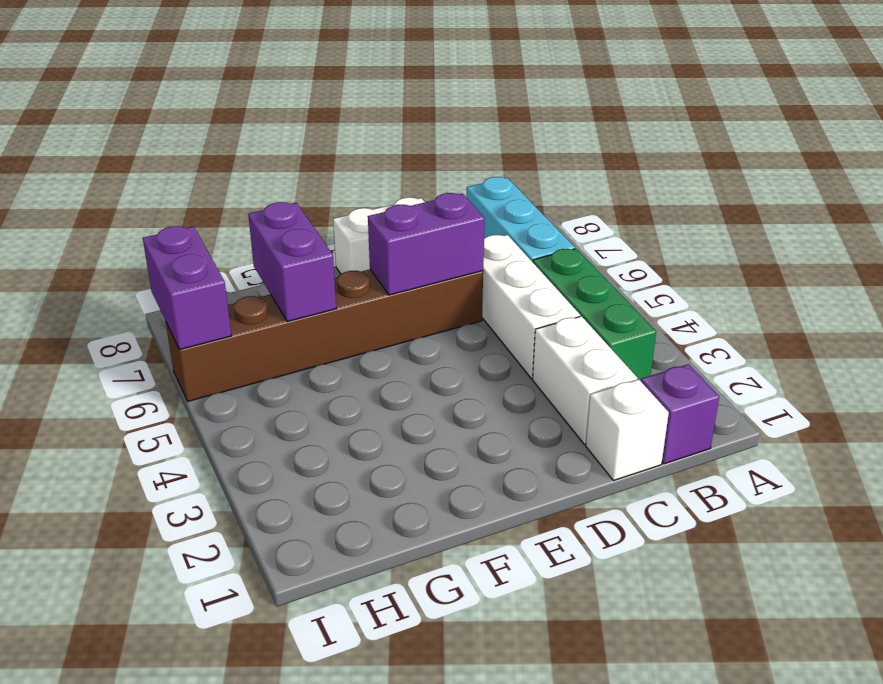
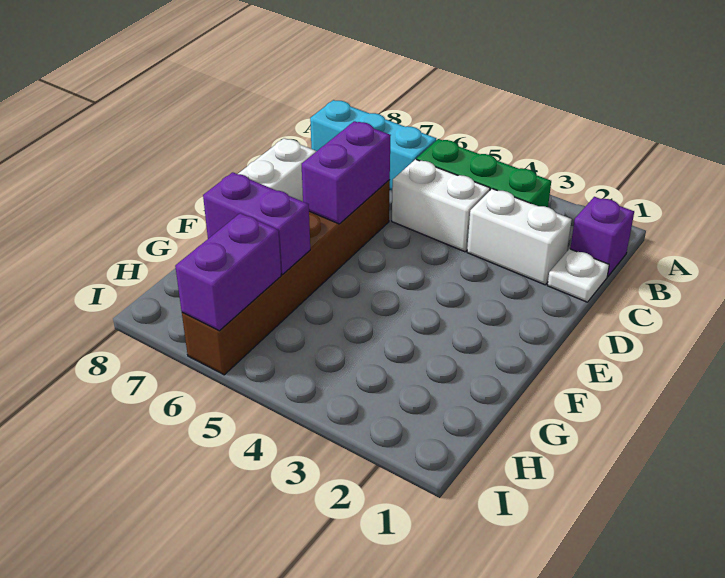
white 1x1 brick [586,379,669,481] -> white 1x1 plate [547,249,609,302]
white 1x3 brick [482,235,580,379] -> white 1x2 brick [392,159,490,252]
purple 1x2 brick [143,226,231,350] -> purple 1x2 brick turned to [175,213,281,331]

